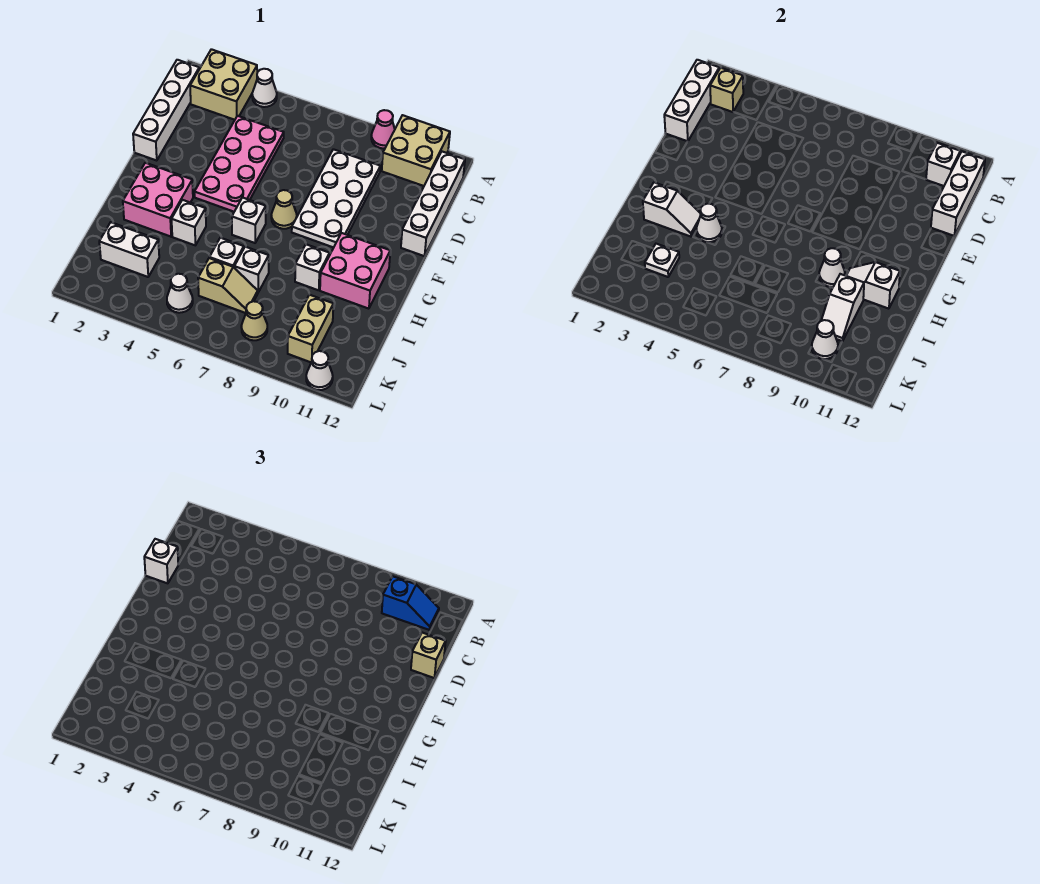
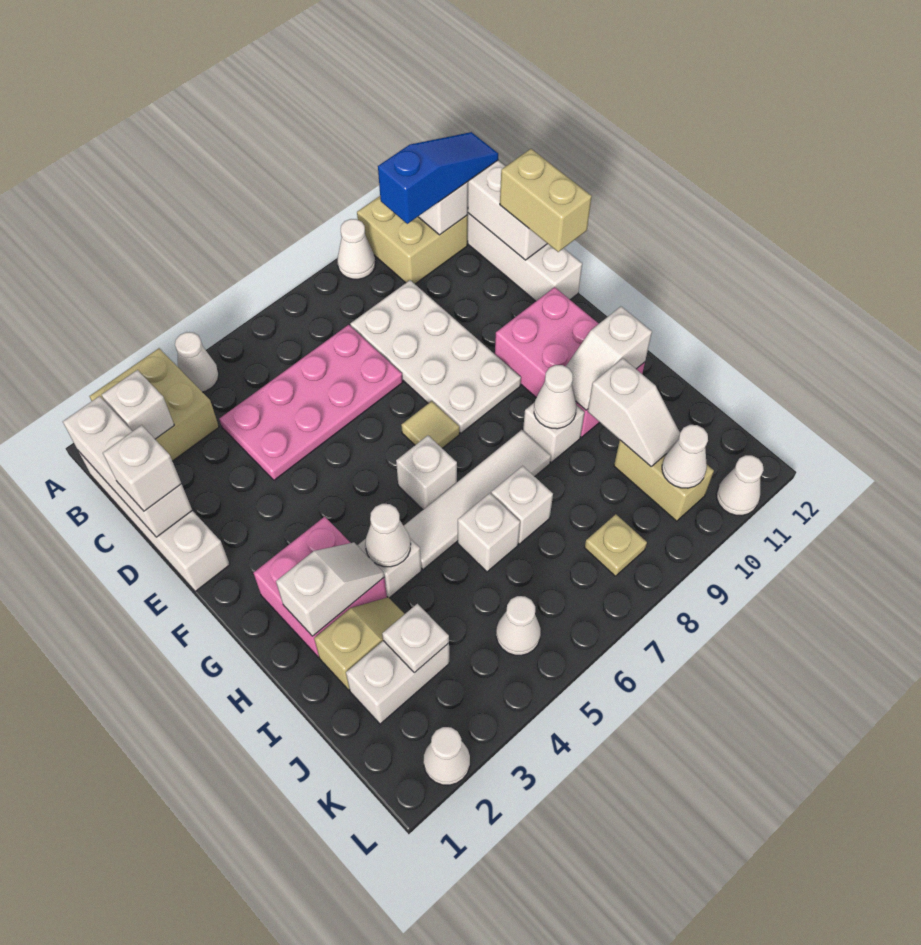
pink 1x1 cone [371,110,395,148] -> white 1x1 cone [337,219,375,279]
tan 1x1 brick [710,68,743,112] -> white 1x1 brick [102,370,174,439]
blue 1x2 slope [382,576,439,630] -> blue 1x3 slope [378,132,498,224]
pink 2x4 plate [194,116,284,212] -> pink 2x4 plate turned to [219,325,403,480]
tan 1x1 brick [411,633,446,678] -> tan 1x2 brick [500,149,592,252]
tan 1x1 cone [271,190,297,229] -> tan 1x1 tile [401,401,459,448]
pink 2x2 brick [320,233,390,309] -> pink 2x3 brick [495,287,645,437]
none -> white 1x4 tile [404,430,551,570]
tan 1x2 slope [198,258,258,313] -> tan 1x2 slope moved to [314,597,404,690]
tan 1x1 cone [241,301,267,340] -> tan 1x1 plate [585,514,647,576]
none -> white 1x1 cone [423,727,470,785]

